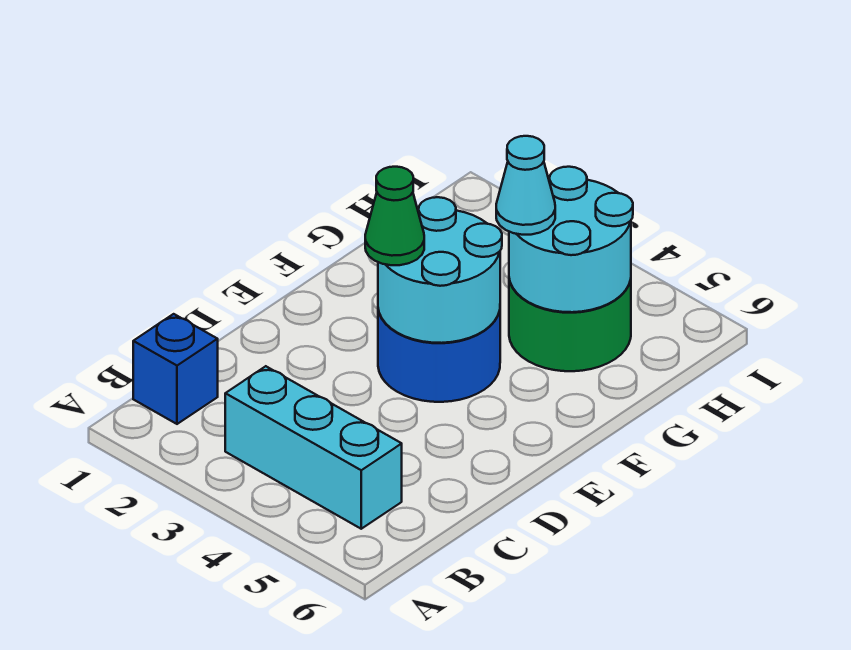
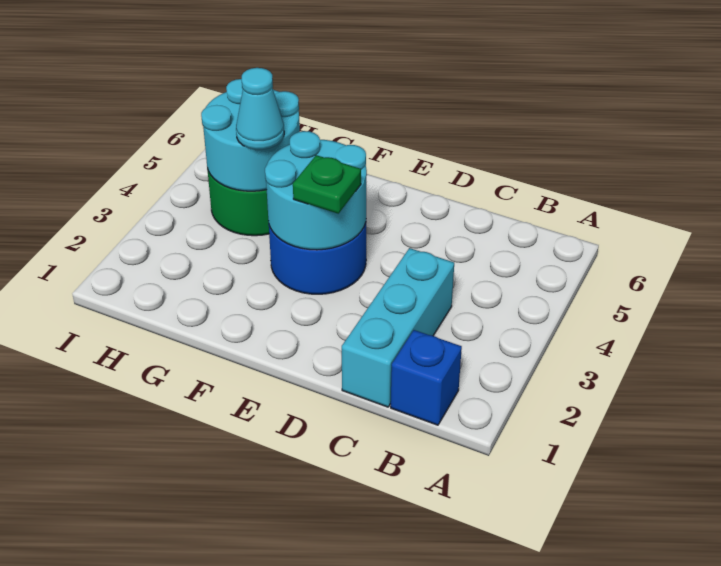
cyan 1x3 brick [225,366,402,529] -> cyan 1x3 brick moved to [342,248,454,407]
green 1x1 cone [365,167,424,265] -> green 1x1 plate [293,155,361,214]

